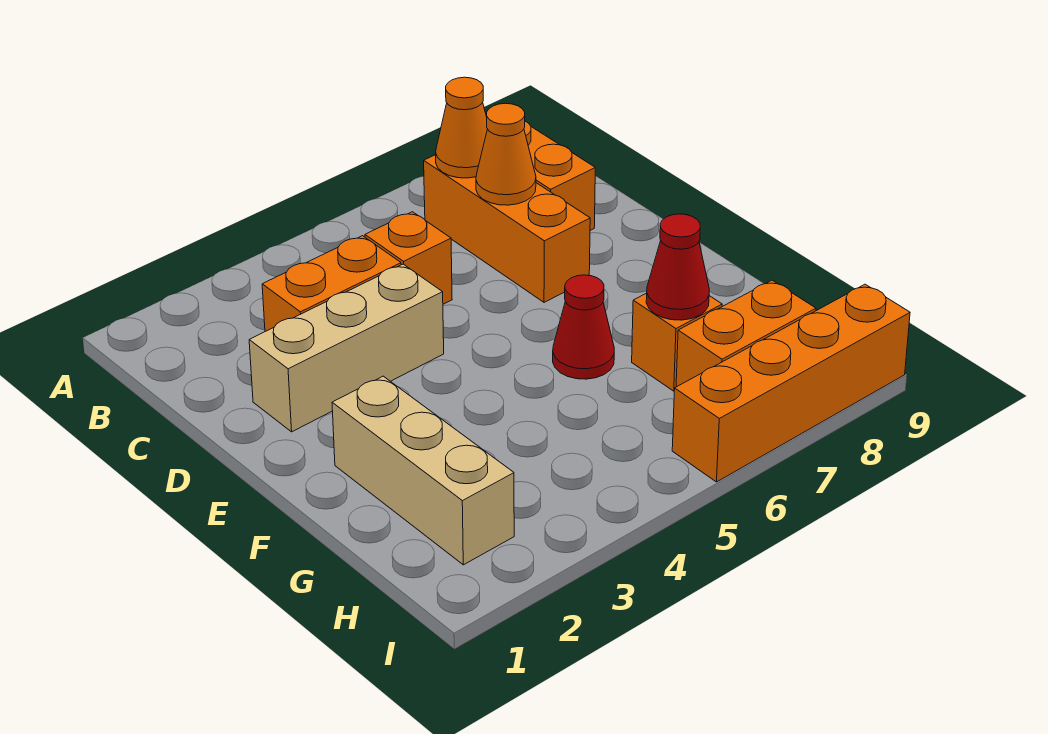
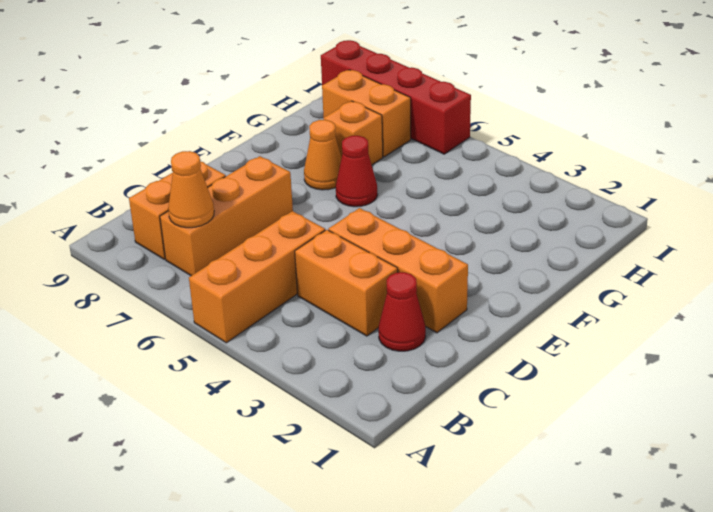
orange 1x1 brick [365,212,452,304] -> orange 1x3 brick [189,211,325,343]
orange 1x1 cone [476,103,536,205] -> orange 1x1 cone moved to [304,120,342,190]
tan 1x3 brick [249,264,444,432] -> orange 1x3 brick [328,208,468,333]
tan 1x3 brick [332,376,514,565] -> none
red 1x1 cone [646,214,709,320] -> red 1x1 cone moved to [378,272,426,351]
orange 1x4 brick [672,284,910,482] -> red 1x4 brick [321,40,471,154]

